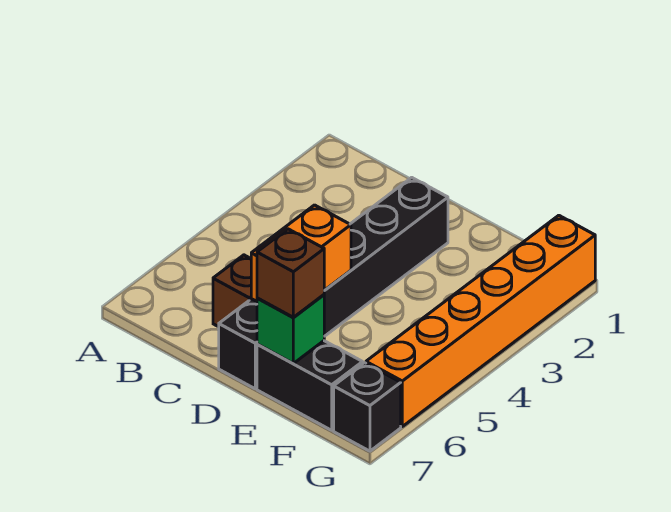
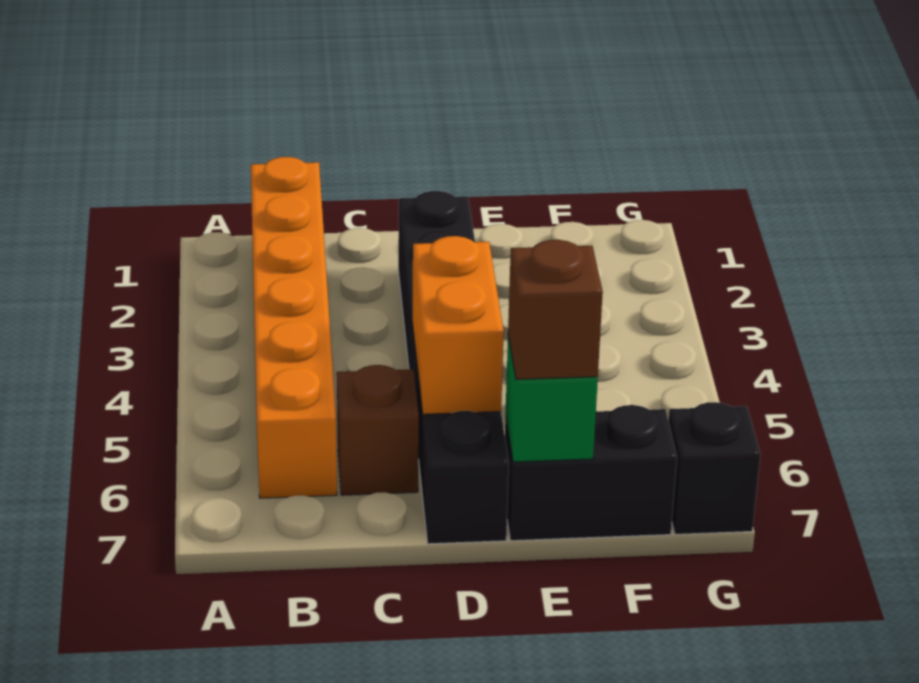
orange 1x6 brick [366,215,595,426] -> orange 1x6 brick moved to [251,157,337,498]

